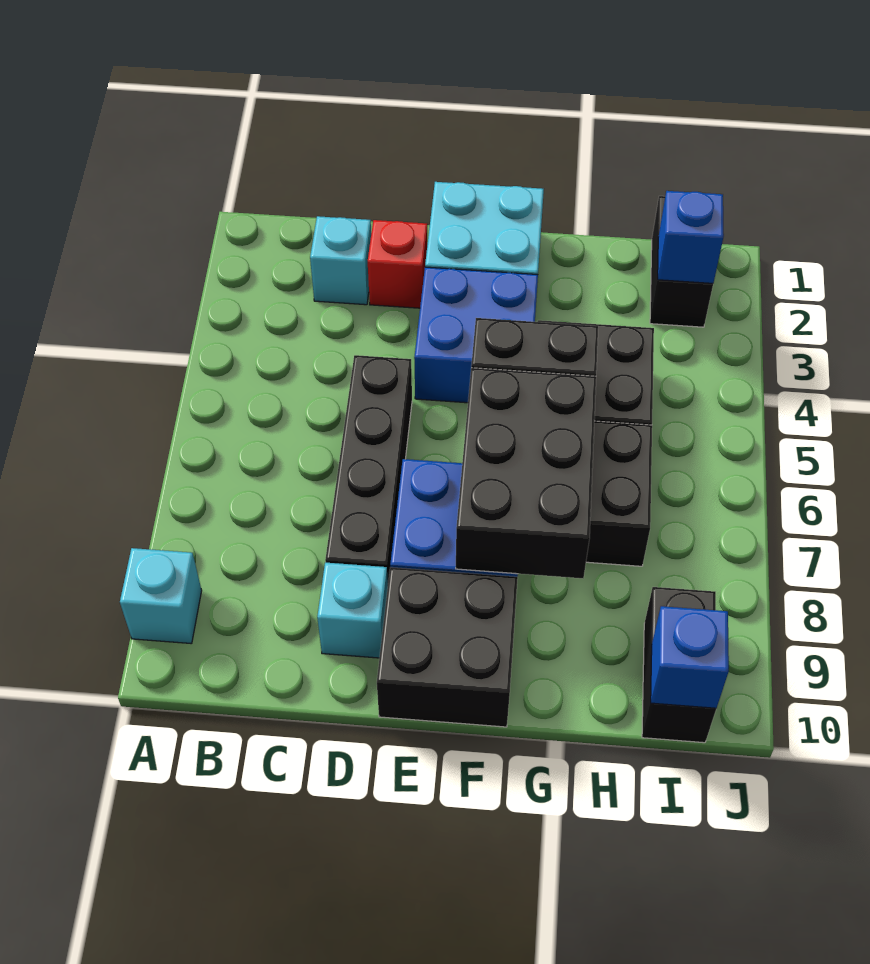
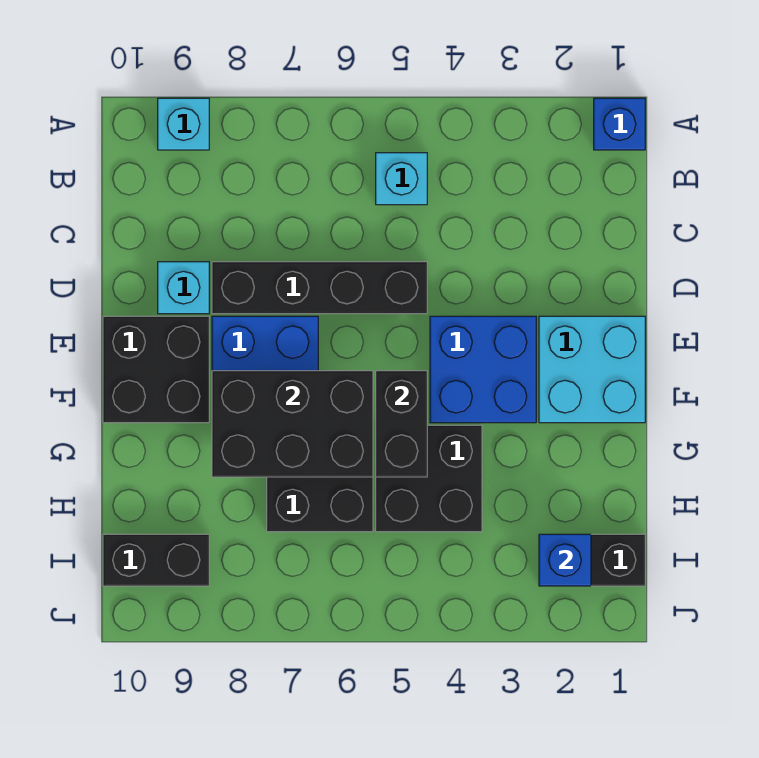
cyan 1x1 brick [310,216,371,305] -> cyan 1x1 brick moved to [376,153,427,205]
red 1x1 brick [368,220,427,308] -> none
blue 1x1 brick [651,606,729,708] -> blue 1x1 brick moved to [594,98,645,150]

